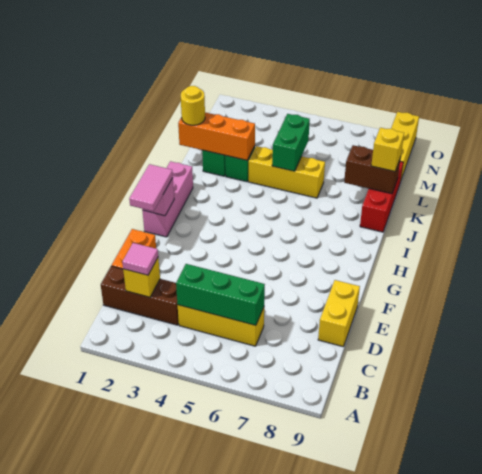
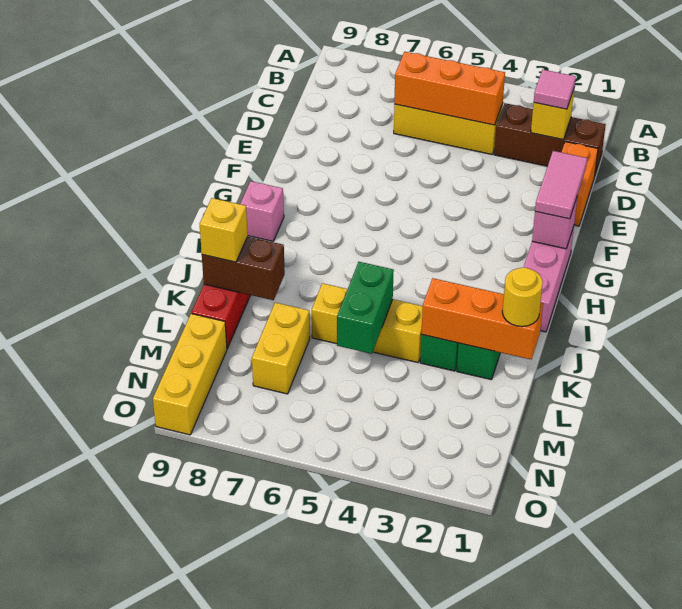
green 1x3 brick [176,264,265,325] -> orange 1x3 brick [394,52,505,125]
yellow 1x2 brick [318,280,360,347] -> yellow 1x2 brick moved to [252,303,310,394]
none -> pink 1x1 brick [240,181,284,241]

